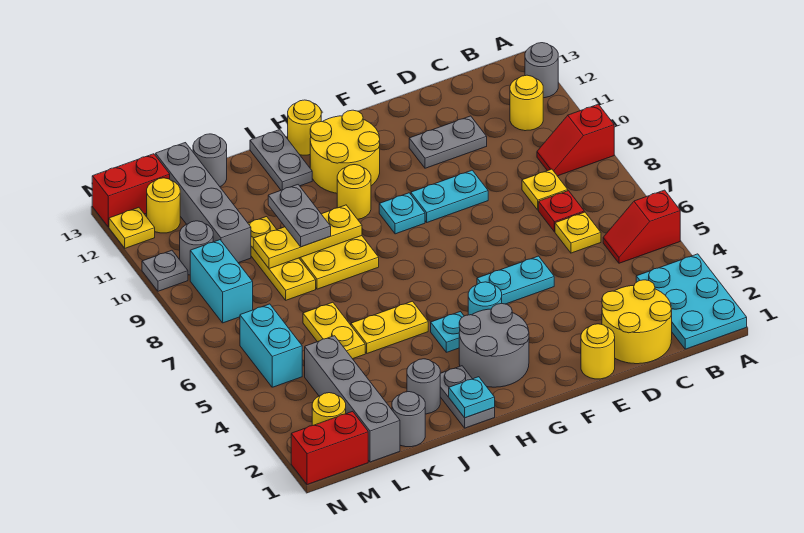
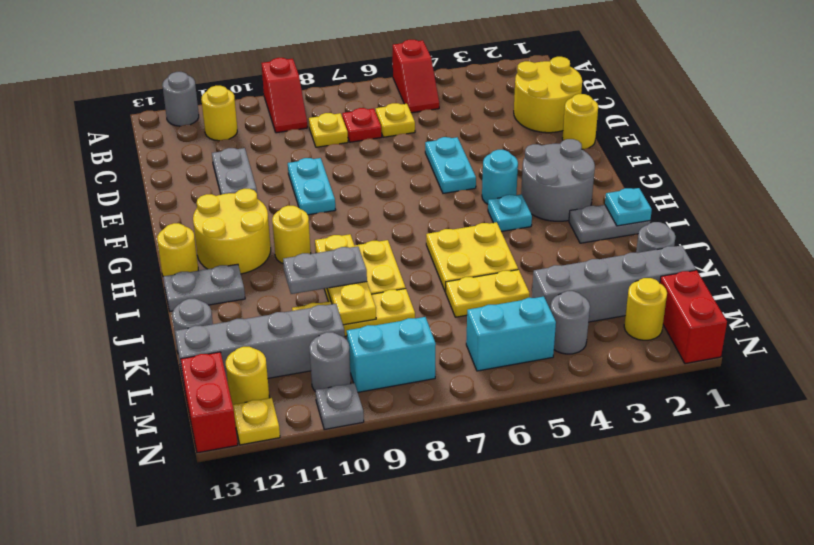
cyan 2x3 plate [636,254,747,349] -> none
cyan 1x1 plate [379,193,425,234] -> none
yellow 1x2 plate [351,301,428,353] -> yellow 2x2 plate [426,222,518,292]
grey 1x1 round brick [407,359,440,414] -> grey 1x1 round brick moved to [550,291,590,354]

